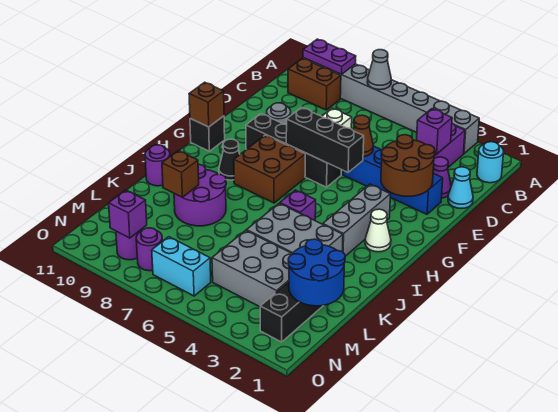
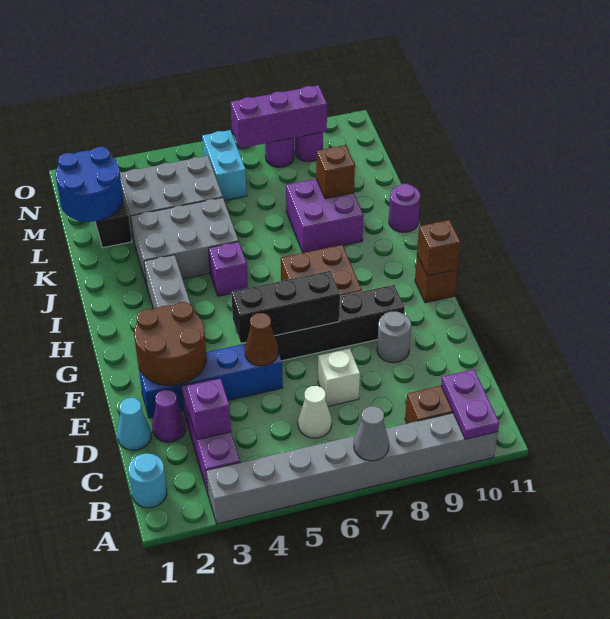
purple 1x2 plate [303,39,356,74] -> purple 1x2 plate turned to [441,369,499,439]
black 1x1 brick [190,116,225,151] -> brown 1x1 brick [415,255,457,303]
white 1x1 cone [365,209,391,252] -> white 1x1 cone moved to [298,386,332,438]
black 1x1 cone [219,139,240,180] -> none
purple 2x2 round brick [174,164,226,226] -> purple 2x2 brick [286,179,364,253]
cyan 1x2 brick [152,237,211,296] -> cyan 1x2 brick turned to [202,130,247,201]
purple 1x1 brick [109,190,147,238] -> purple 1x3 brick [231,85,327,148]

